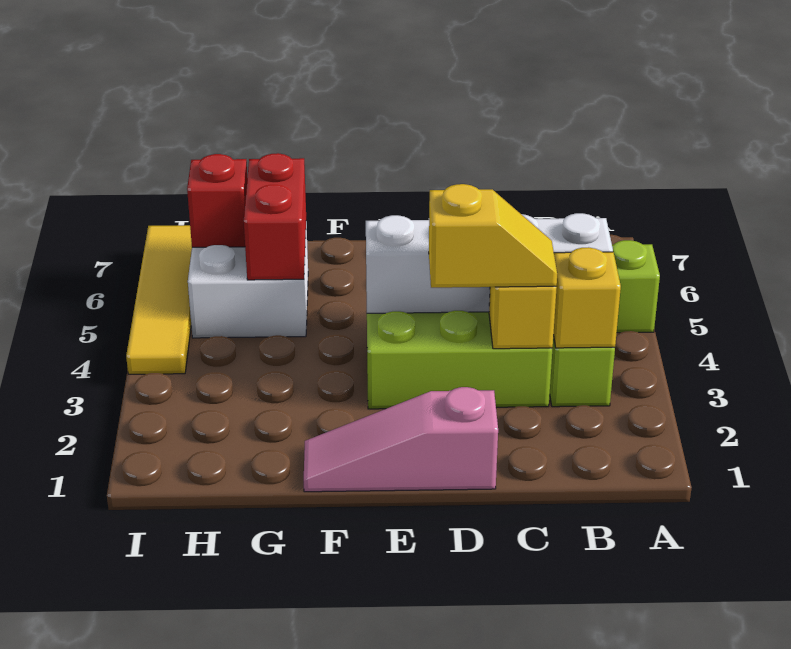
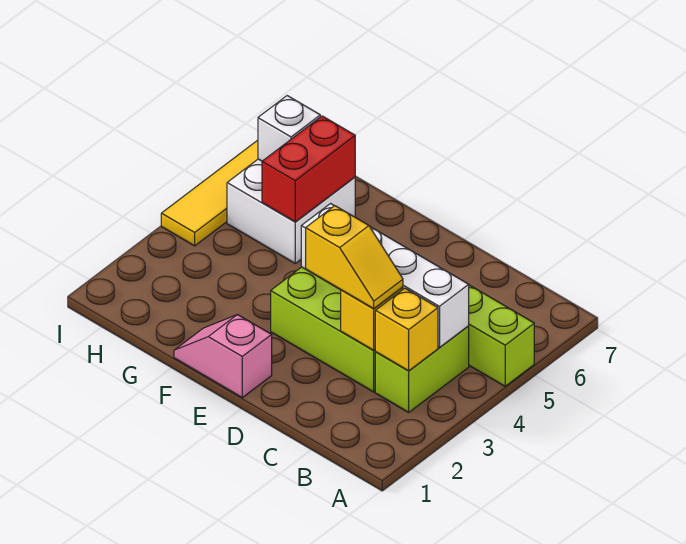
pink 1x3 slope [304,387,498,492] -> pink 1x2 slope [174,315,272,398]
red 1x1 brick [187,154,247,247] -> white 1x1 brick [258,96,320,161]

